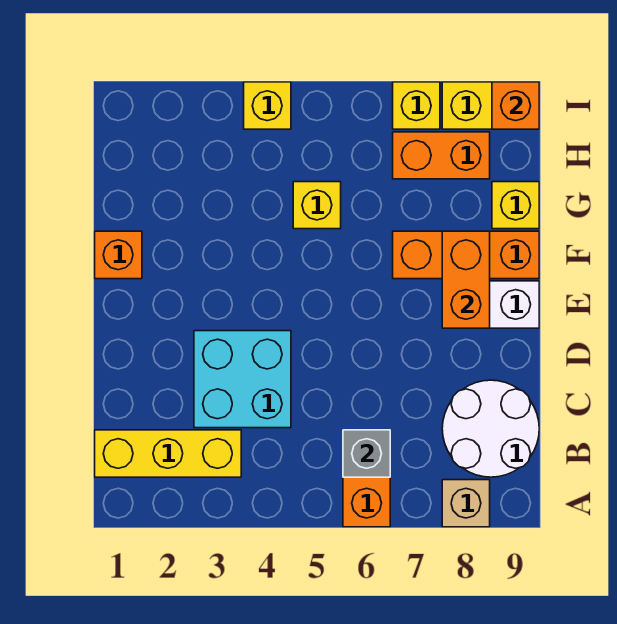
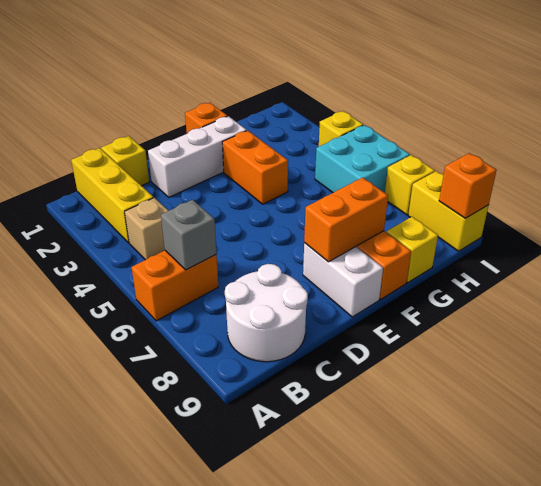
tan 1x1 brick [442,480,490,527] -> tan 1x1 brick moved to [125,198,168,260]
cyan 2x2 brick [194,331,291,428] -> cyan 2x2 brick moved to [315,125,410,193]
none -> white 1x3 brick [148,116,247,197]
yellow 1x1 brick [293,182,341,229] -> yellow 1x1 brick moved to [101,136,149,186]
orange 1x2 brick [393,132,490,179] -> orange 1x2 brick moved to [222,130,288,204]

